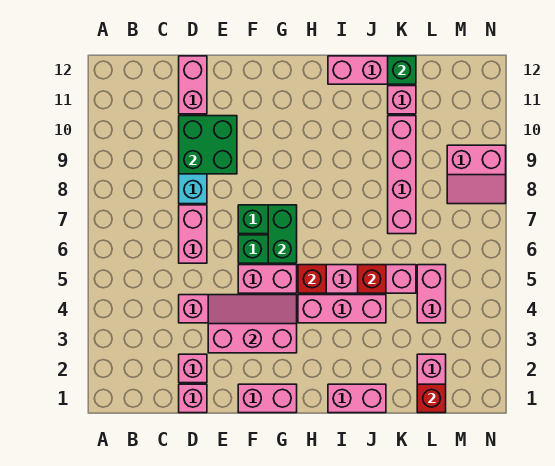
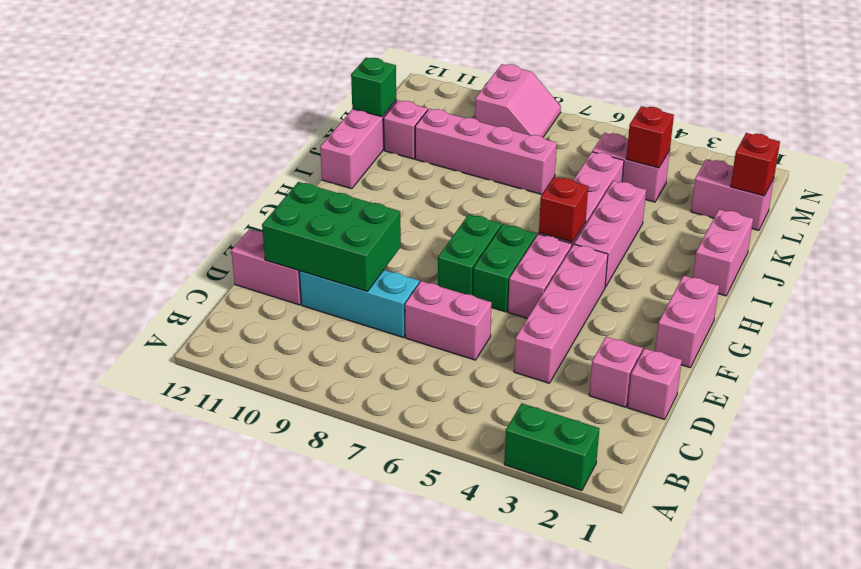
green 2x2 brick [179,116,237,174] -> green 2x3 brick [262,182,401,291]
pink 2x3 slope [208,295,297,353] -> none
green 1x2 brick [268,205,297,263] -> green 1x2 brick moved to [504,403,599,491]
red 1x1 brick [358,265,386,293] -> red 1x1 brick moved to [626,106,674,168]

